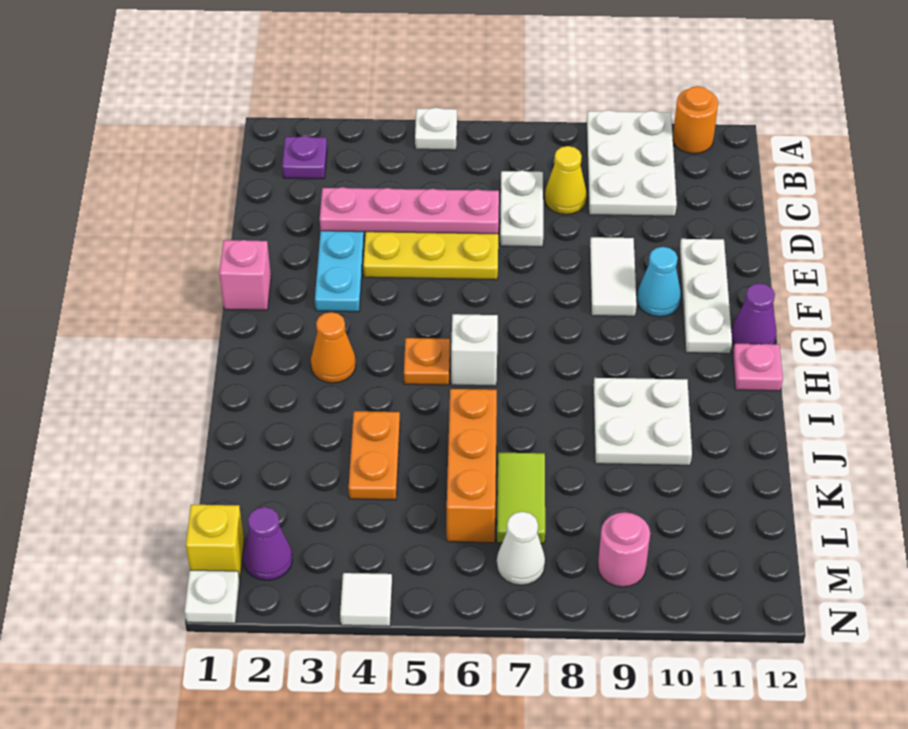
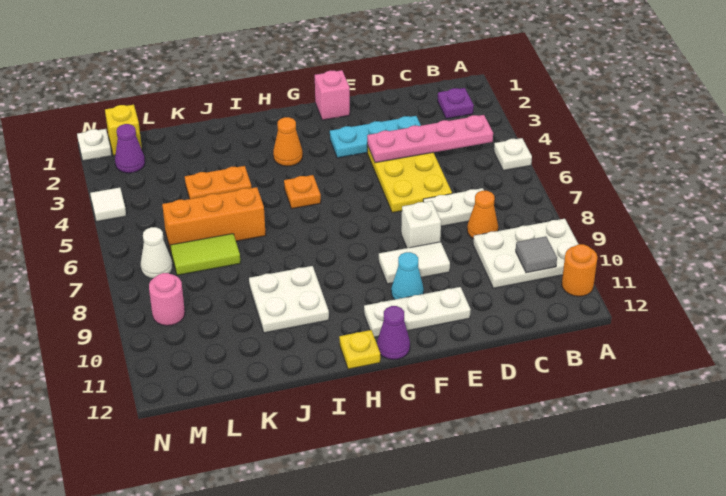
none -> grey 1x1 tile [516,236,557,273]
yellow 1x1 cone [545,146,587,214] -> orange 1x1 cone [467,191,498,239]
pink 1x4 plate [320,187,499,234] -> pink 1x4 plate turned to [367,115,493,163]
white 1x1 brick [451,314,498,386] -> white 1x1 brick moved to [401,201,441,248]
pink 1x1 plate [733,344,783,391] -> yellow 1x1 plate [339,330,380,369]

